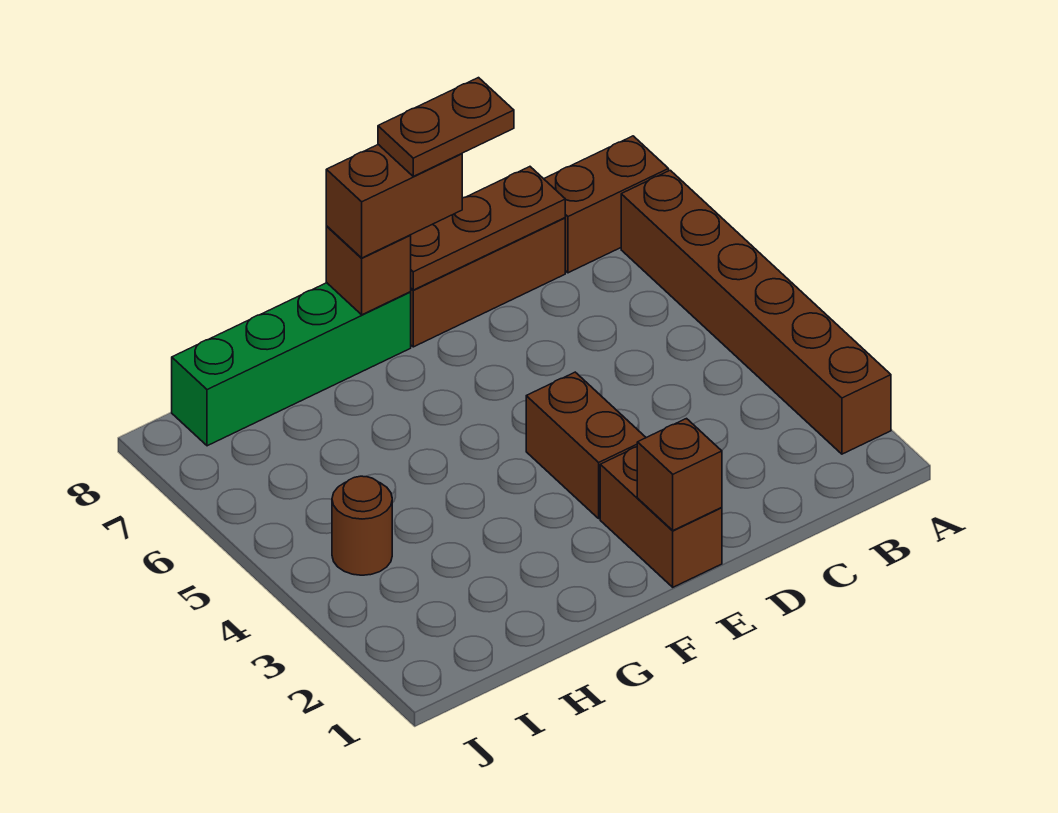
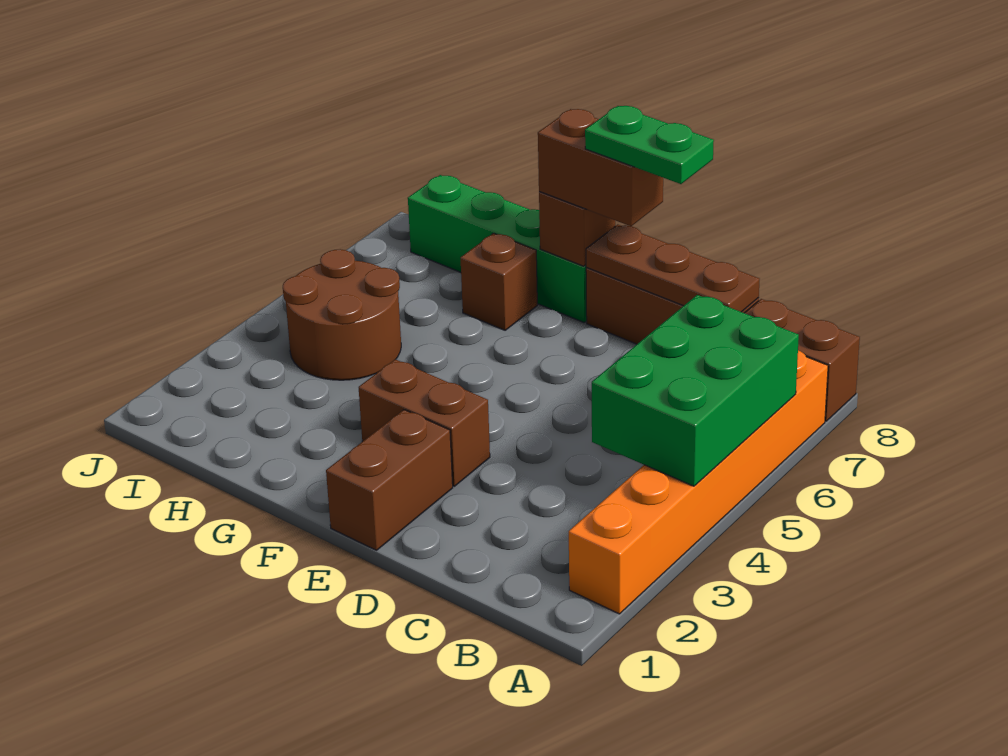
brown 1x6 brick [621,170,891,454] -> orange 1x6 brick [569,351,828,614]
none -> green 2x3 brick [592,295,799,486]
brown 1x2 plate [378,78,514,176] -> green 1x2 plate [585,106,714,184]
brown 1x1 brick [637,419,722,531] -> brown 1x1 brick moved to [460,233,537,330]
brown 1x2 brick [526,372,646,518] -> brown 1x2 brick turned to [359,359,490,486]
brown 1x1 round brick [332,476,392,575] -> brown 2x2 round brick [283,249,401,380]

